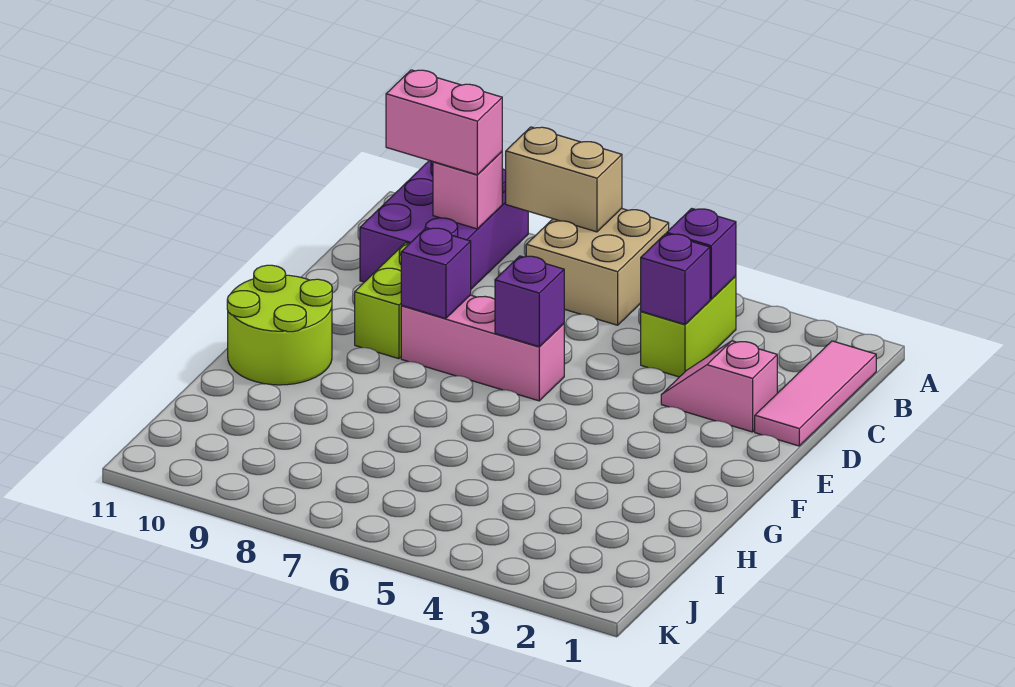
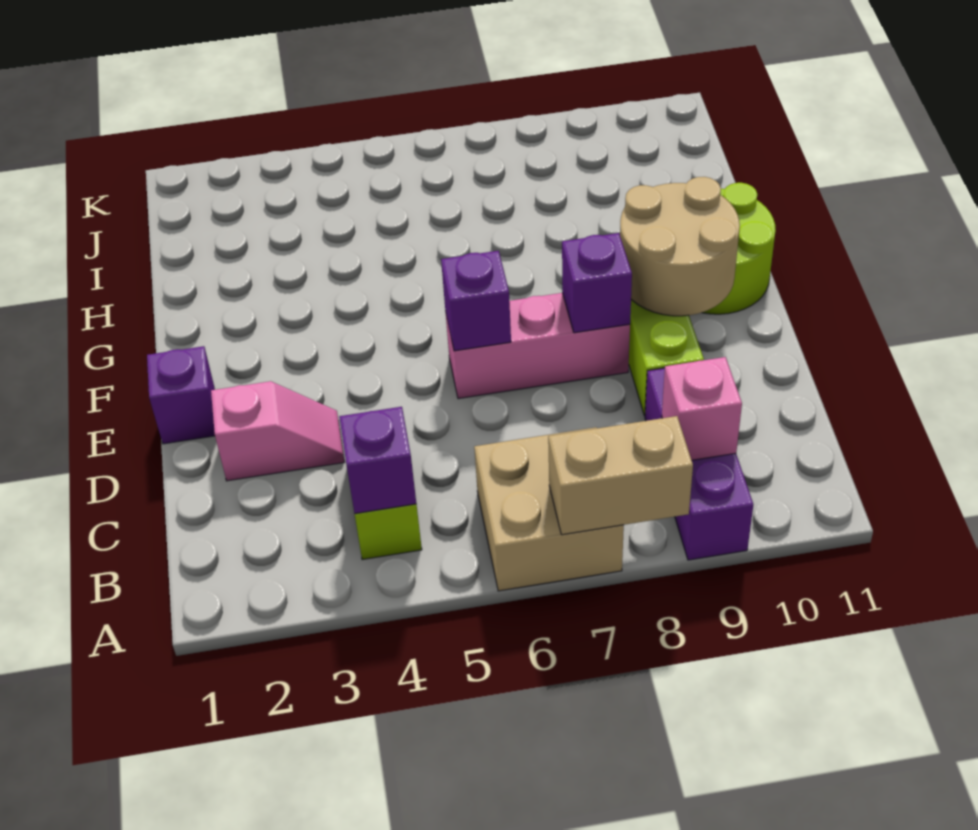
purple 2x3 brick [360,160,528,289] -> purple 1x3 brick [645,368,753,560]
pink 1x3 tile [755,341,876,446] -> none
pink 1x2 brick [386,70,502,175] -> none
purple 1x1 brick [641,234,710,324] -> purple 1x1 brick moved to [147,346,215,444]
none -> tan 2x2 round brick [620,177,740,316]

